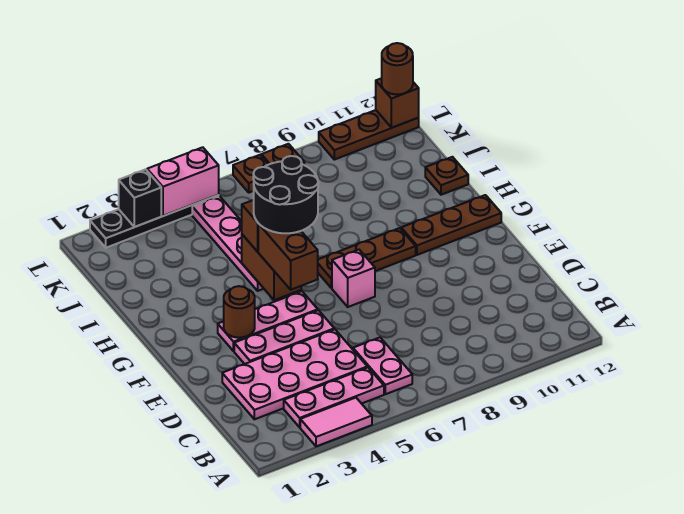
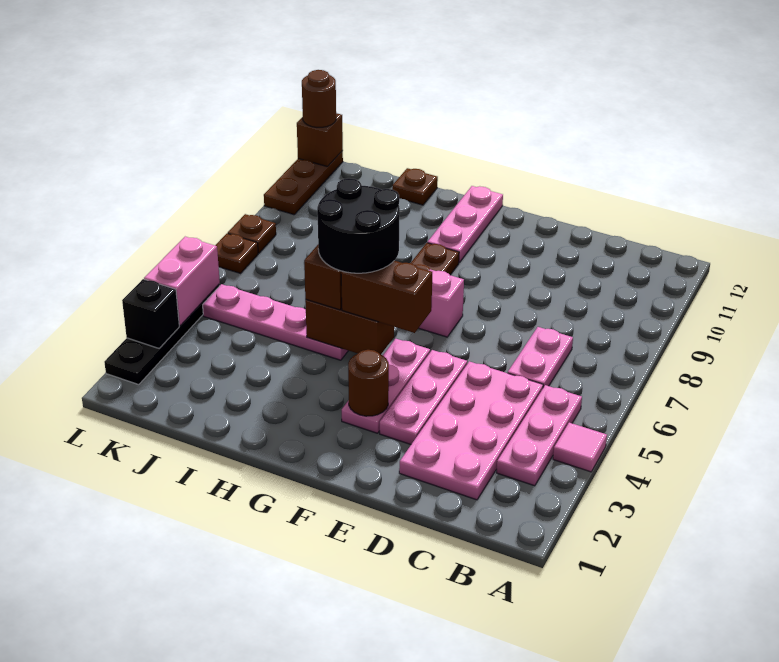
pink 1x2 tile [300,398,372,446] -> pink 1x1 tile [553,423,607,472]
pink 1x2 plate [353,338,412,394] -> pink 1x2 plate turned to [508,327,573,388]
brown 1x3 plate [401,195,501,255] -> pink 1x3 plate [427,186,503,262]

